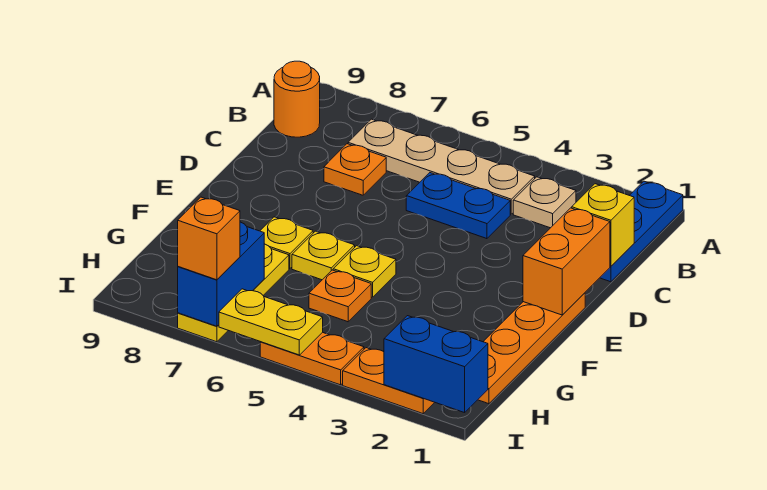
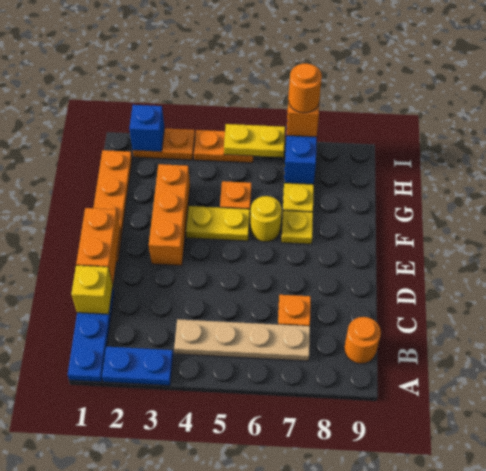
tan 1x1 plate [513,177,576,228] -> none
blue 1x2 plate [406,173,510,239] -> blue 1x2 plate moved to [102,347,173,385]
none -> orange 1x3 brick [149,164,190,266]
yellow 1x1 plate [333,246,396,297] -> yellow 1x2 plate [186,206,250,241]
yellow 1x1 plate [292,231,355,280] -> yellow 1x1 round brick [250,196,282,242]
blue 1x2 brick [384,316,488,413] -> blue 1x1 brick [129,105,164,152]
none -> orange 1x1 round brick [288,63,322,113]

